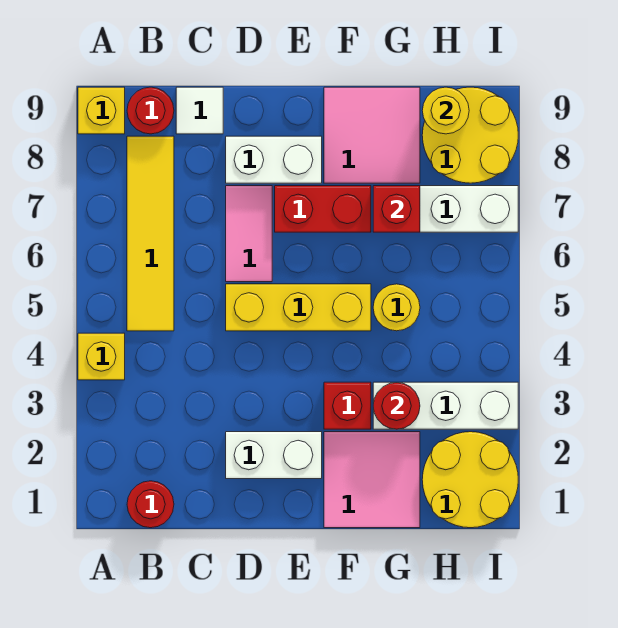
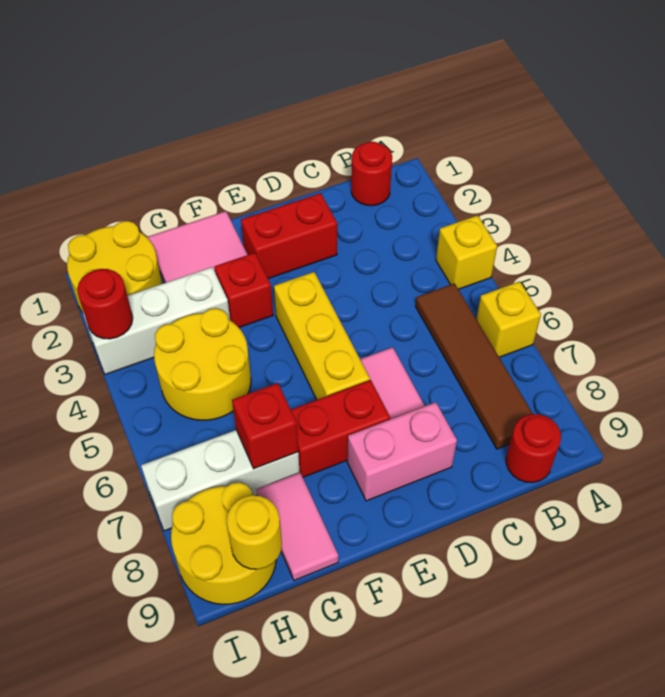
yellow 1x1 brick [78,87,125,134] -> yellow 1x1 brick moved to [476,281,541,357]
yellow 1x4 tile [127,136,174,331] -> brown 1x4 tile [416,283,533,449]
white 1x1 tile [176,87,223,134] -> none
white 1x2 brick [226,432,322,479] -> red 1x2 brick [241,193,337,279]
yellow 1x3 brick [226,284,371,331] -> yellow 1x3 brick turned to [274,272,370,400]
white 1x2 brick [226,136,322,183] -> pink 1x2 brick [347,402,457,501]
pink 2x2 tile [324,87,420,183] -> pink 1x2 tile [257,473,338,580]
red 1x1 round brick [373,382,420,429] -> red 1x1 round brick moved to [77,269,133,339]
yellow 1x1 round brick [373,284,420,331] -> yellow 2x2 round brick [154,308,251,420]

